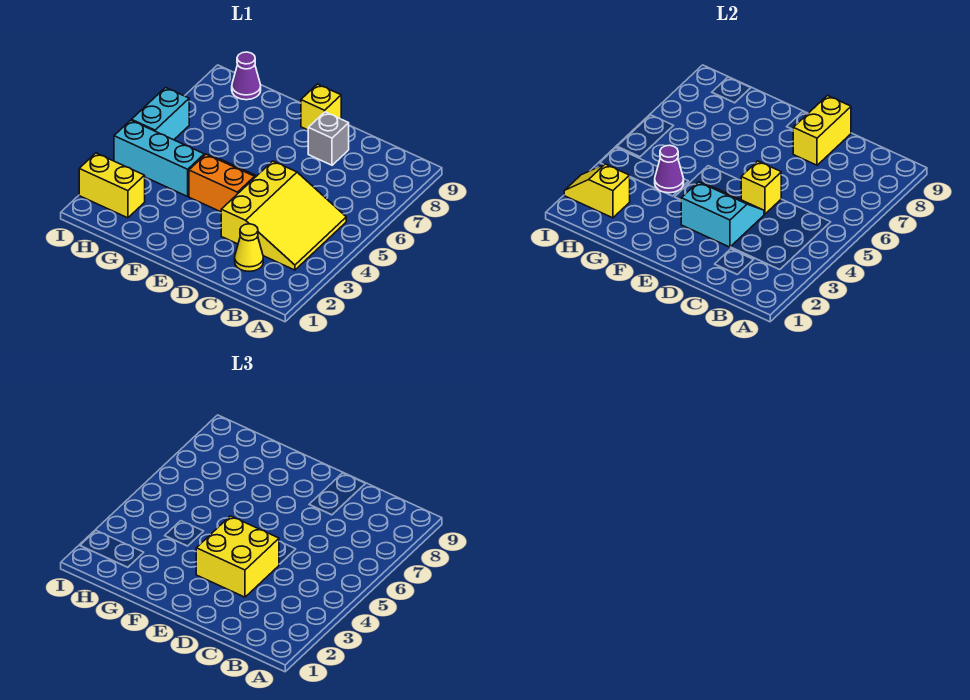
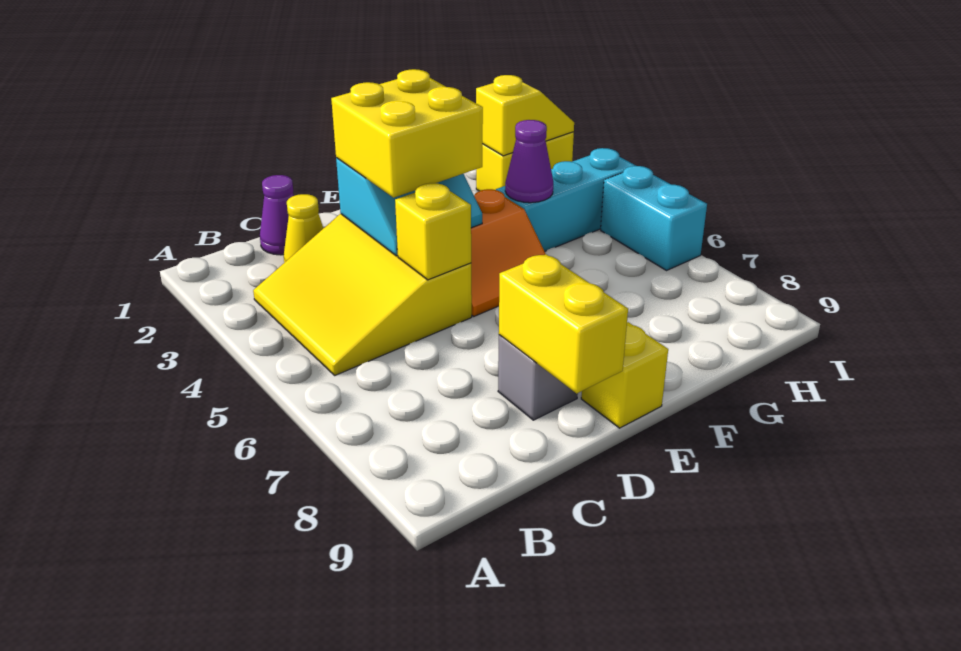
purple 1x1 cone [232,52,261,100] -> purple 1x1 cone moved to [260,175,294,255]

